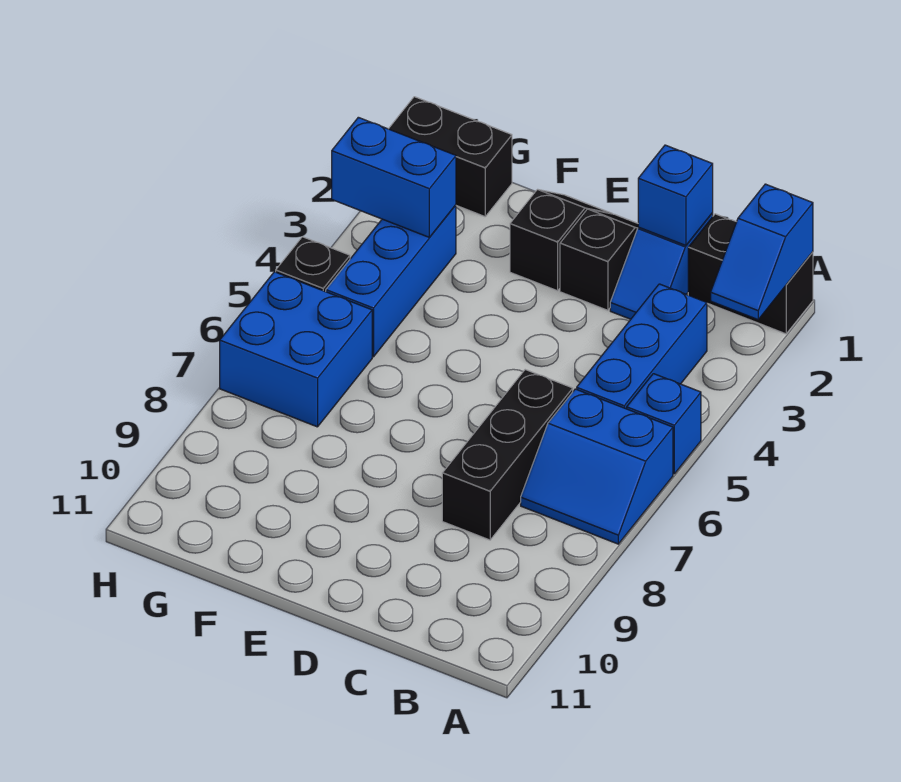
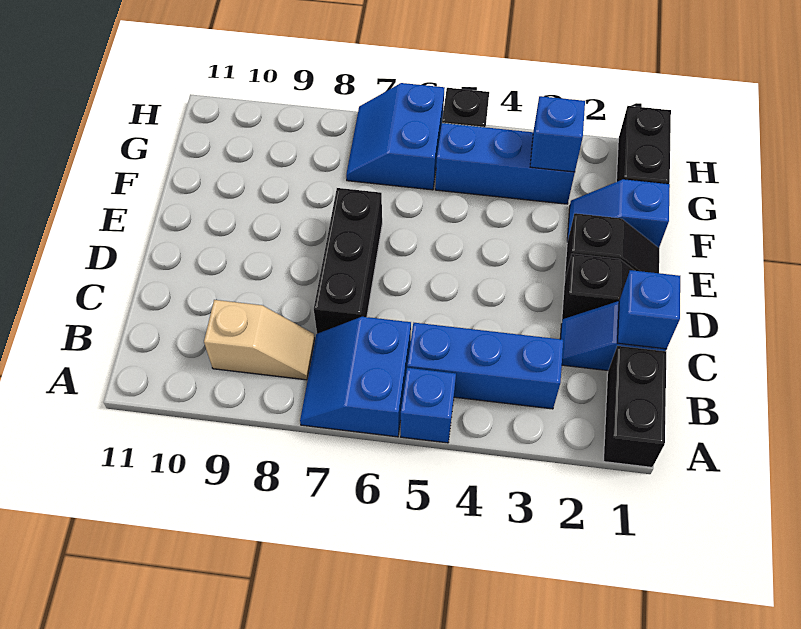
blue 1x2 slope [711,184,813,320] -> blue 1x2 slope moved to [567,179,670,248]
none -> tan 1x2 slope [204,300,315,380]
black 1x3 brick [442,370,573,540] -> black 1x3 brick turned to [314,188,382,334]
blue 1x2 brick [332,117,456,237] -> blue 1x1 brick [530,96,585,172]
blue 2x2 brick [220,272,372,427] -> blue 2x2 slope [346,83,444,190]

